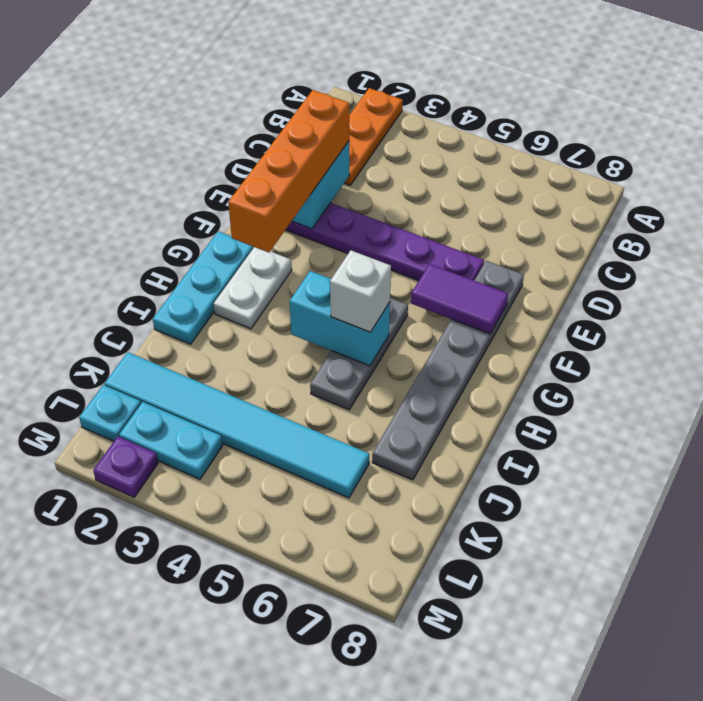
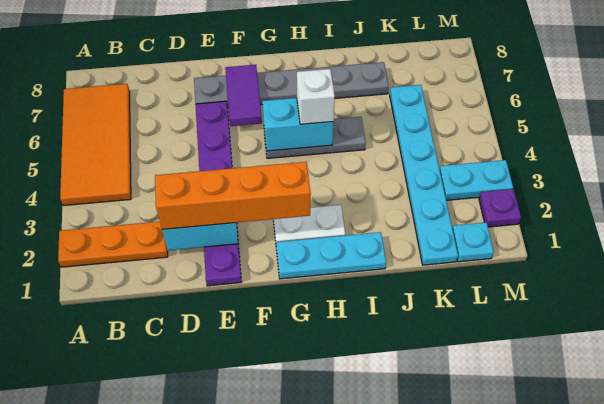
none -> orange 2x4 tile [60,84,131,206]
cyan 1x2 brick [290,271,390,366] -> cyan 1x2 brick turned to [262,98,333,151]
cyan 1x6 tile [105,352,369,498] -> cyan 1x6 plate [390,85,458,265]
cyan 1x2 plate [119,402,223,479] -> cyan 1x2 plate turned to [440,160,513,200]

